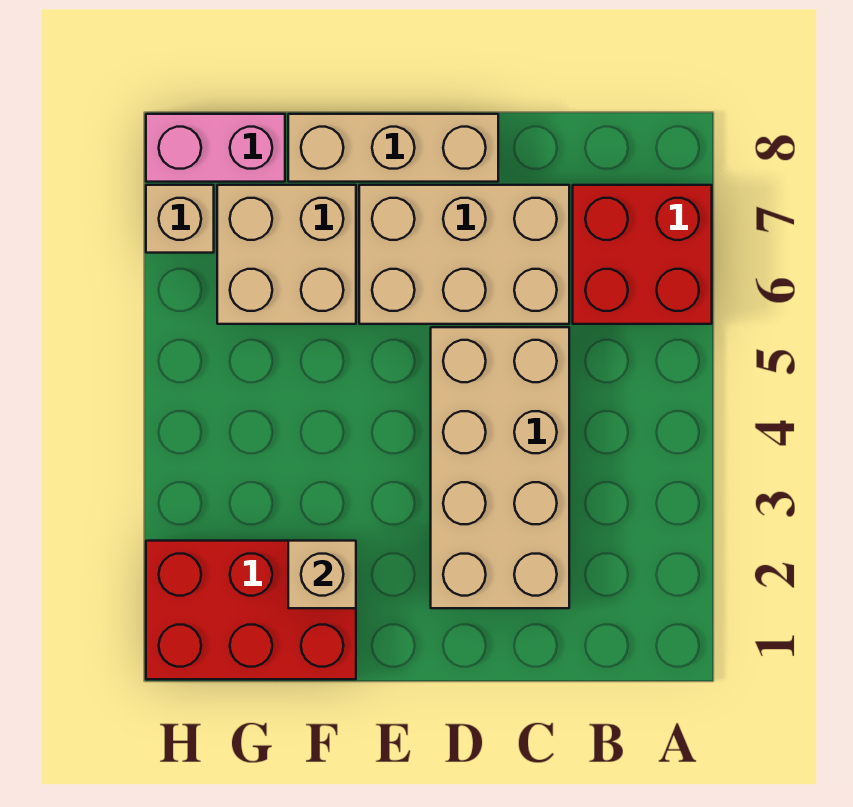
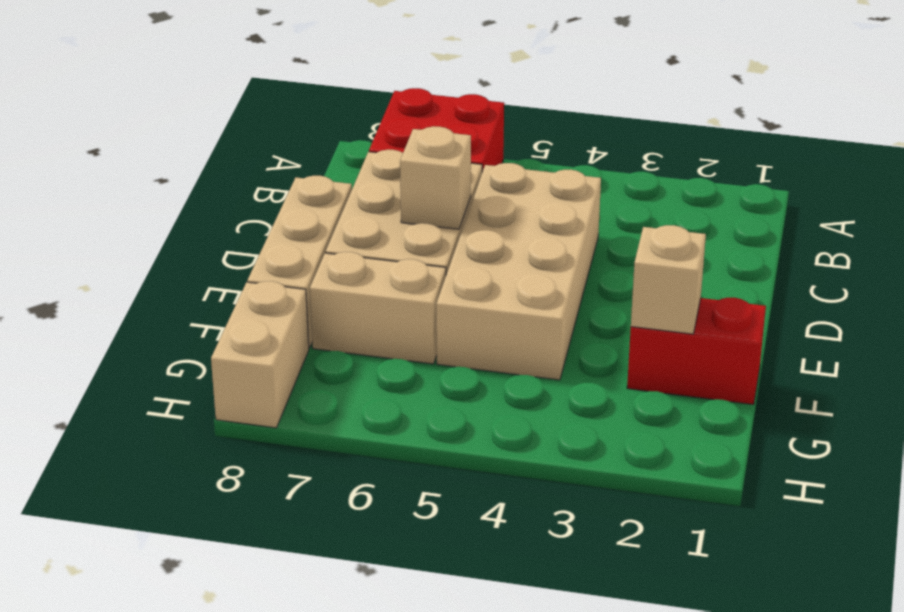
tan 2x4 brick [431,327,569,608] -> tan 2x4 brick turned to [436,163,601,380]
red 2x3 brick [146,541,356,679] -> red 1x2 brick [627,298,766,405]
tan 2x2 brick [217,185,356,324] -> tan 1x2 brick [310,252,446,364]
pink 1x2 brick [146,114,285,182] -> tan 1x2 brick [211,281,309,428]
tan 1x1 brick [146,185,214,253] -> tan 1x1 brick moved to [400,126,471,229]

